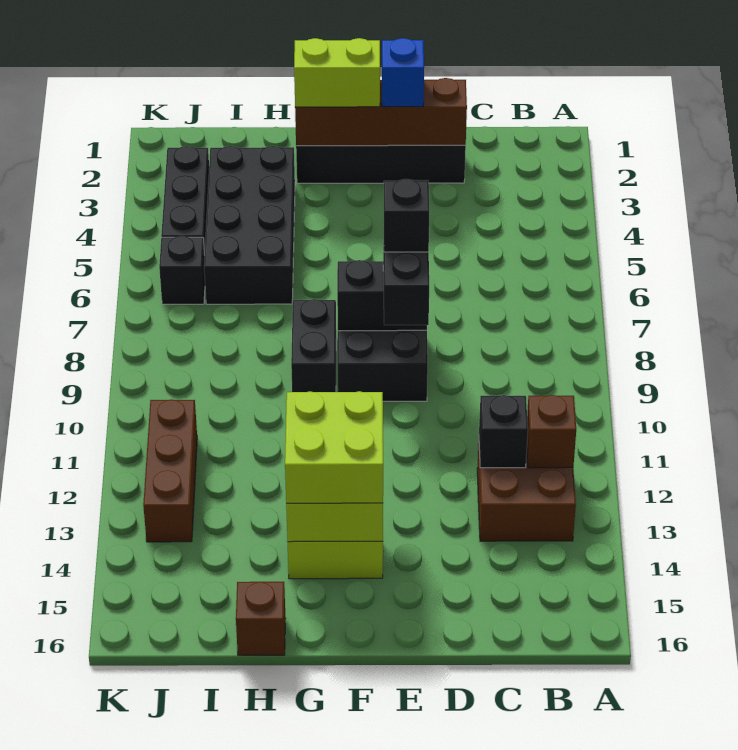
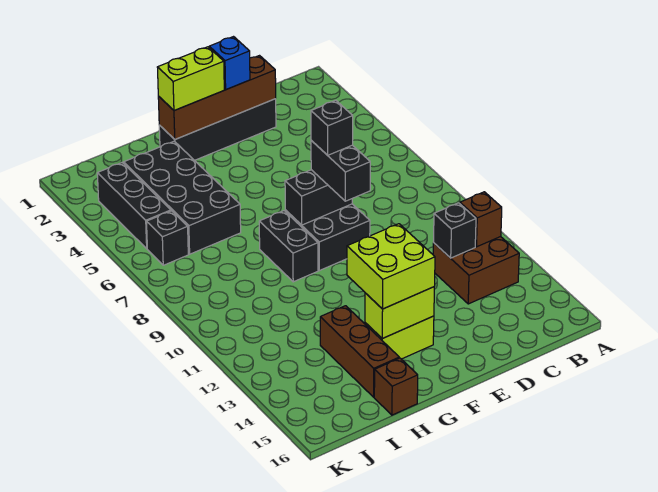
brown 1x3 brick [143,399,197,542] -> brown 1x3 brick moved to [320,306,399,397]

